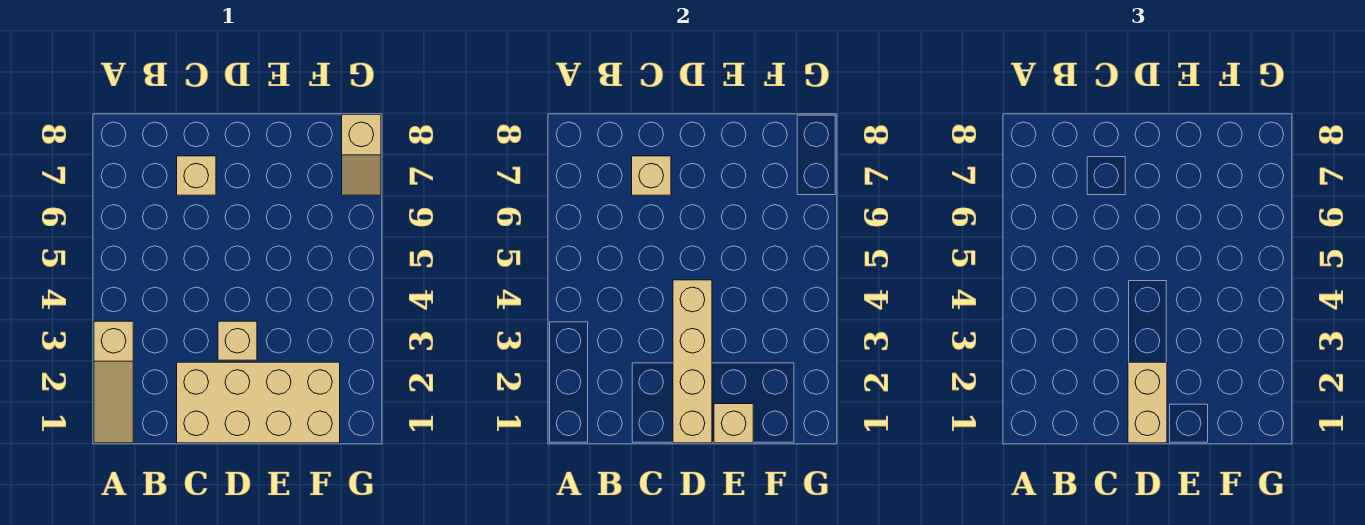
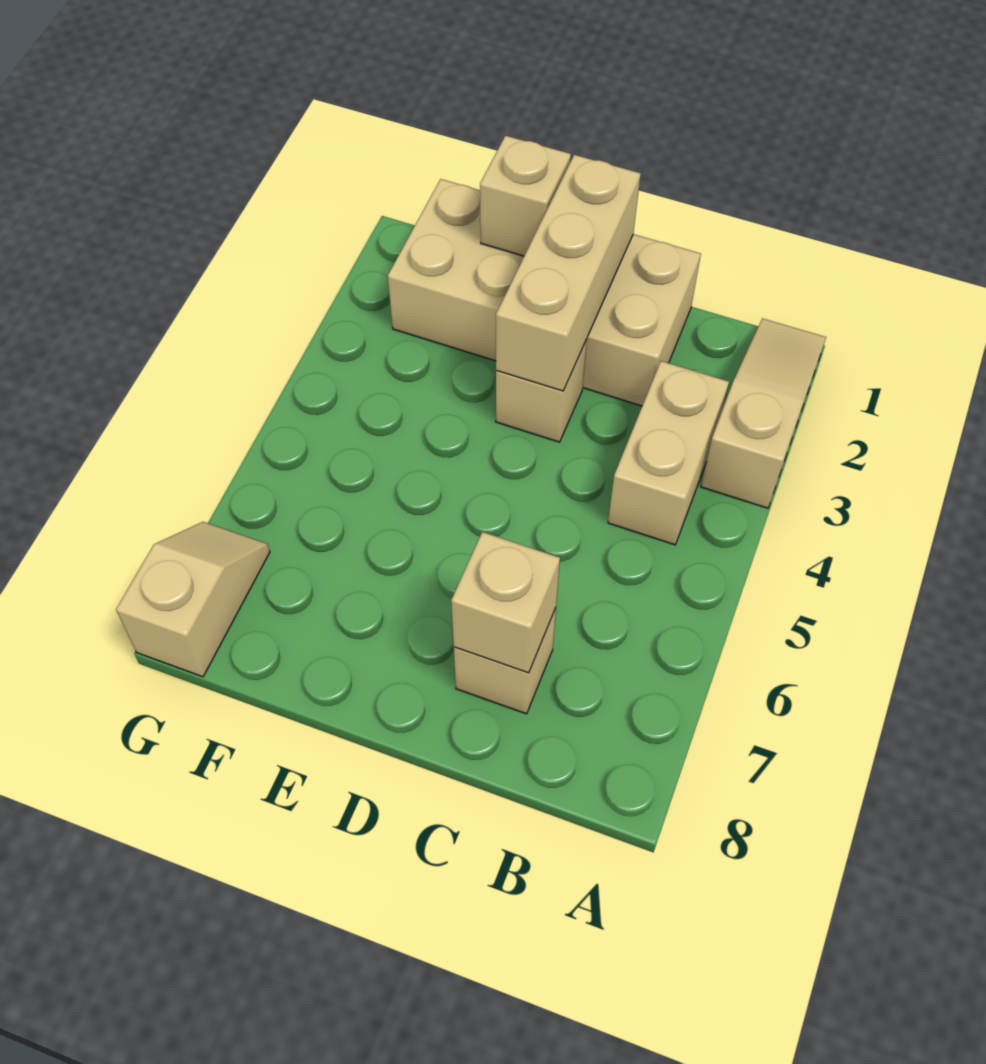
tan 1x4 brick [673,280,712,443] -> tan 1x3 brick [496,155,641,391]
tan 1x2 brick [1128,362,1167,443] -> tan 1x2 brick moved to [608,361,729,545]

